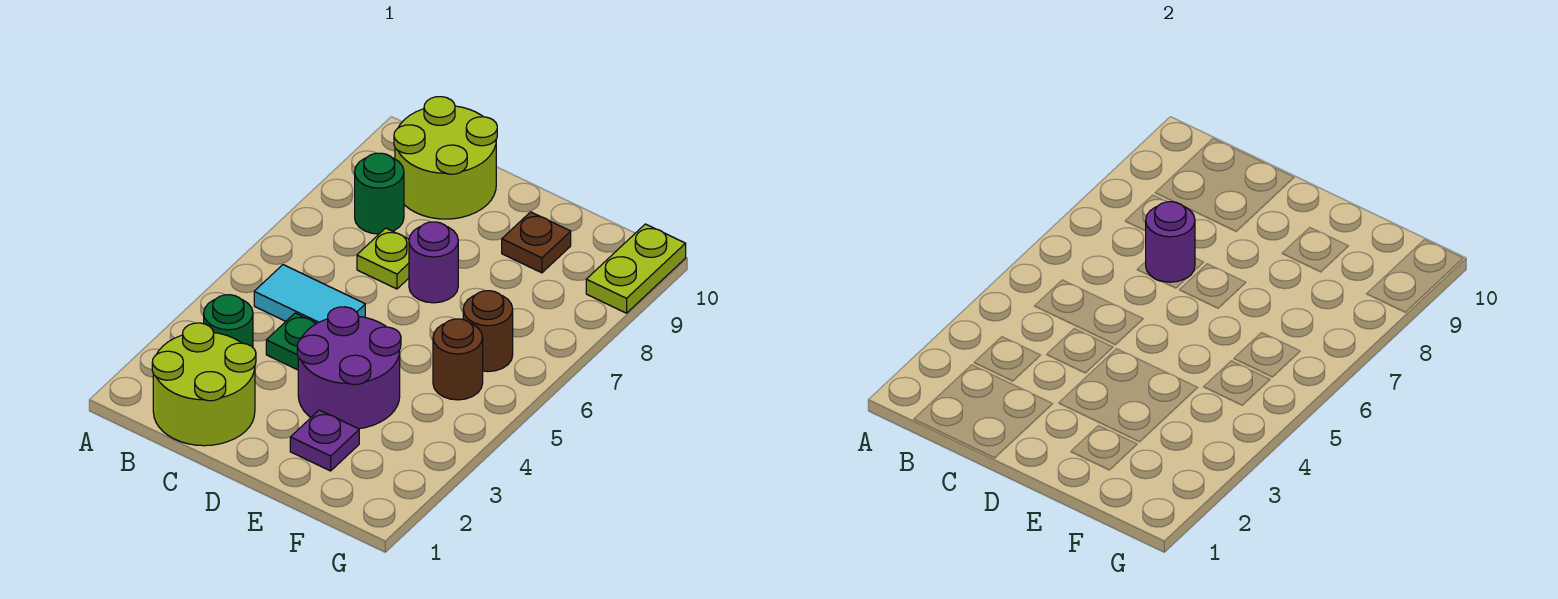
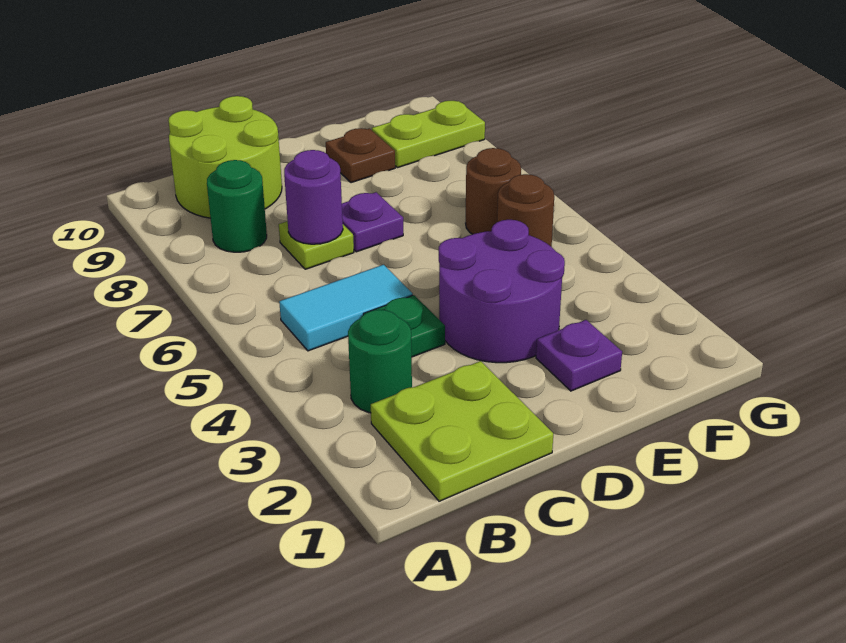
lime 2x2 round brick [152,323,256,446] -> lime 2x2 plate [371,361,553,501]
purple 1x1 round brick [409,222,458,303] -> purple 1x1 plate [342,192,403,252]
lime 1x2 plate [586,224,686,313] -> lime 1x2 plate turned to [372,101,485,168]

